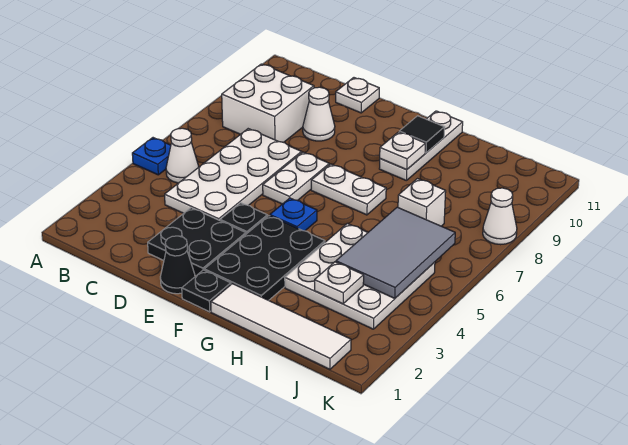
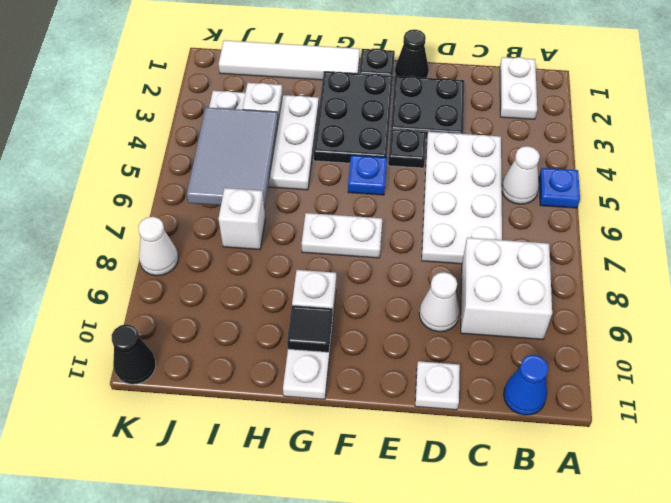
none -> blue 1x1 cone [504,355,548,415]
white 1x2 plate [263,152,329,204] -> white 1x2 plate moved to [500,57,537,119]
none -> black 1x1 cone [111,324,156,384]

